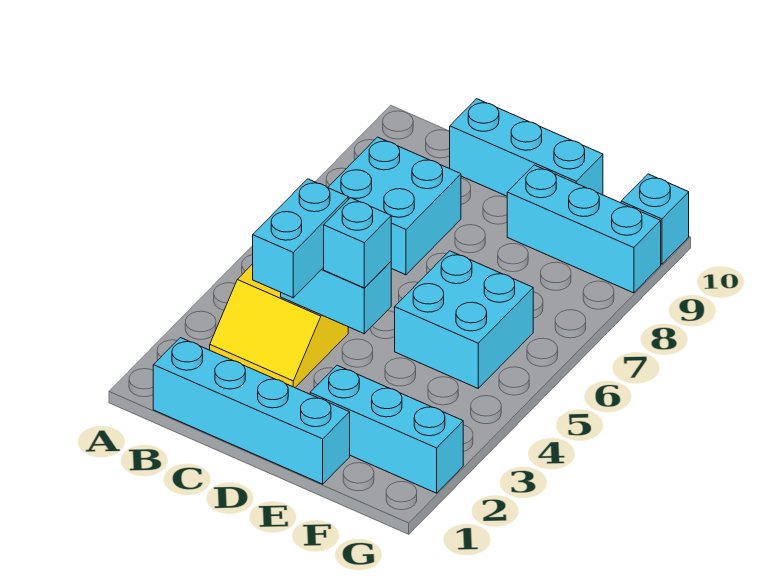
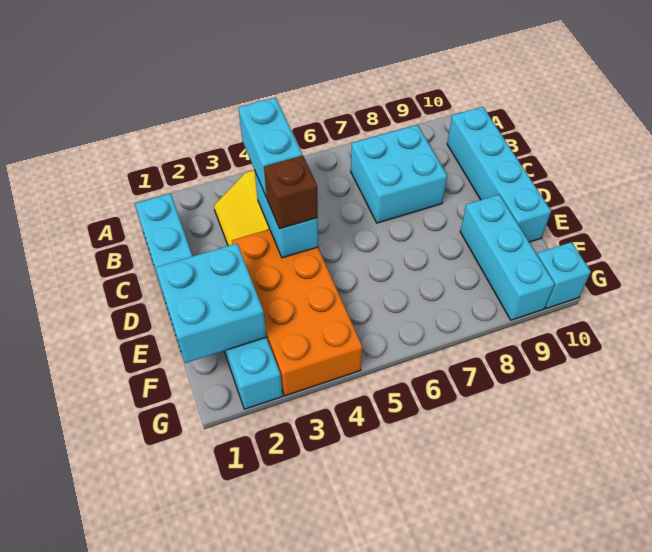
cyan 1x2 brick [253,179,348,298] -> cyan 1x2 brick turned to [238,97,303,197]
cyan 1x3 brick [450,99,603,196] -> cyan 1x4 brick [447,107,551,242]
none -> orange 2x4 brick [232,229,363,396]
cyan 1x1 brick [324,198,391,288] -> brown 1x1 brick [264,156,318,229]
cyan 2x2 brick [395,251,533,388] -> cyan 2x2 brick moved to [156,244,267,363]

